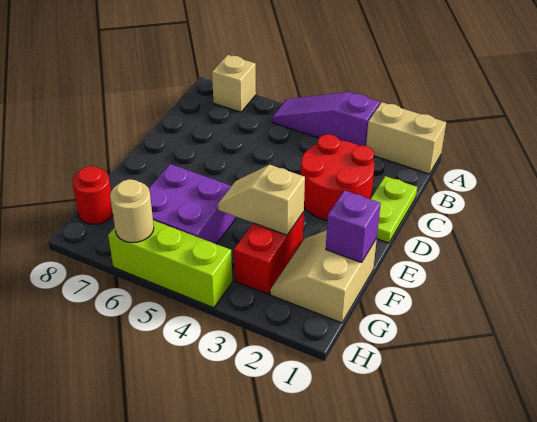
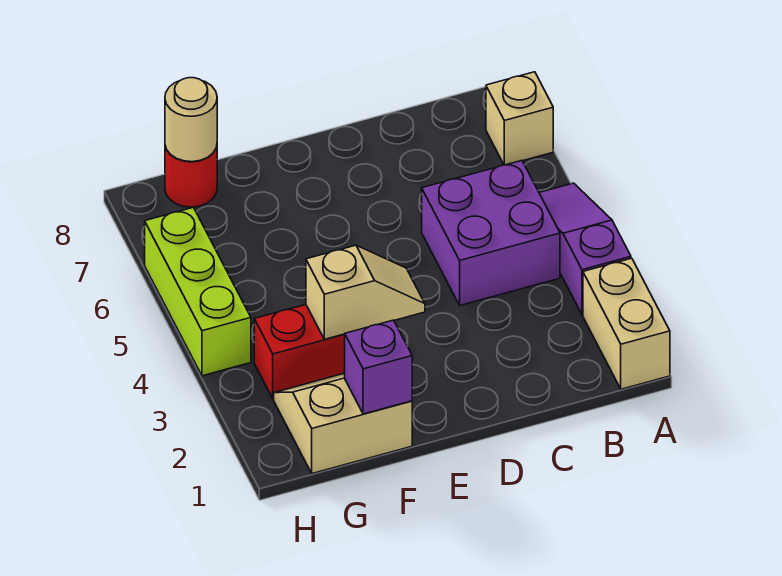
lime 1x2 plate [371,176,417,243] -> none
red 2x2 round brick [301,134,374,221] -> none
tan 1x2 slope [218,165,305,235] -> tan 1x2 slope turned to [306,245,425,339]
purple 2x2 brick [149,164,235,244] -> purple 2x2 brick moved to [422,161,560,305]
tan 1x1 round brick [110,179,154,242] -> tan 1x1 round brick moved to [165,78,217,162]

